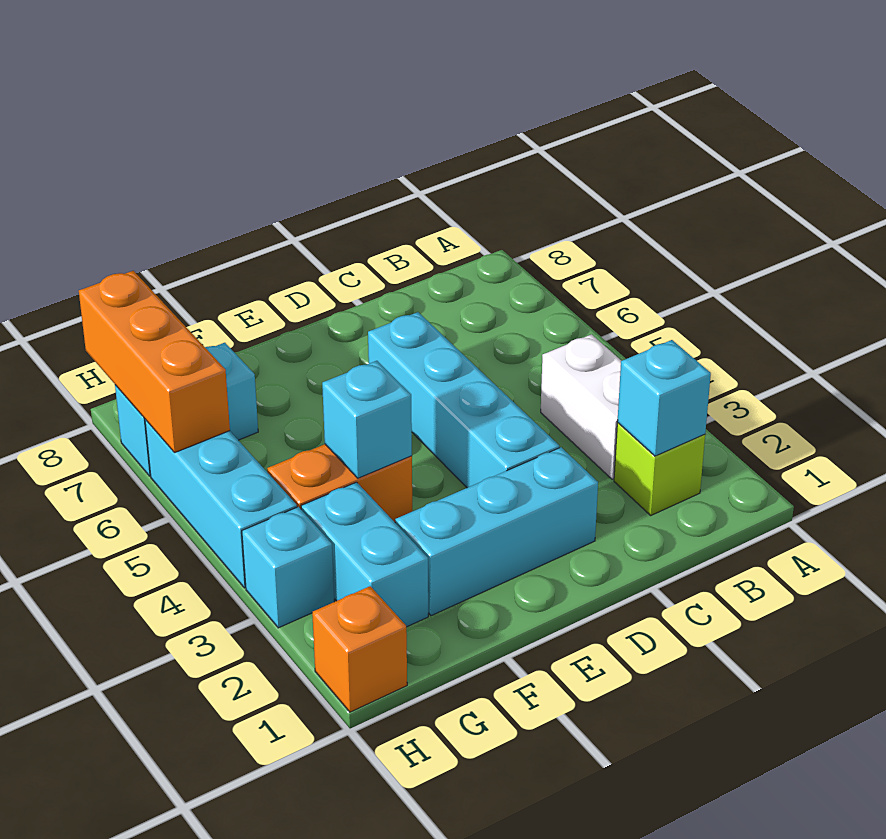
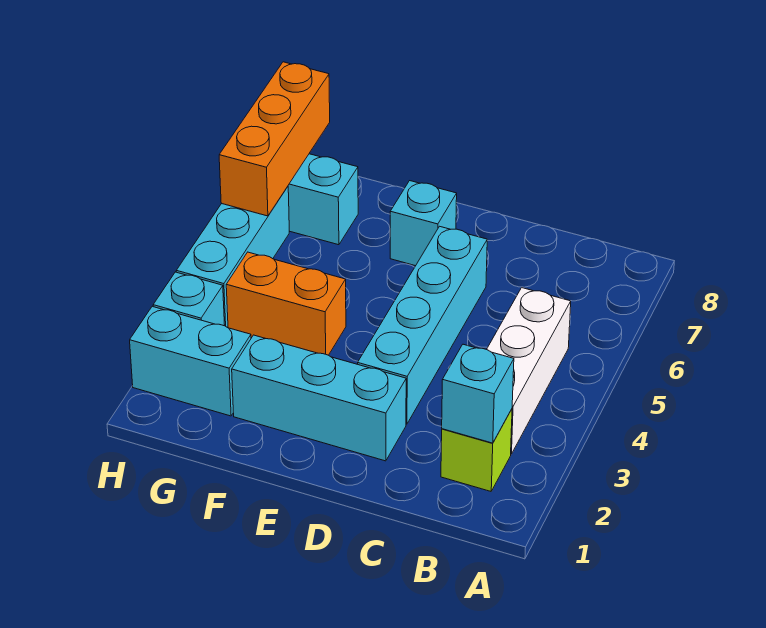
white 1x2 brick [541,334,621,479] -> white 1x3 brick [487,288,571,454]
cyan 1x1 brick [322,361,412,478] -> cyan 1x1 brick moved to [390,181,457,266]
cyan 1x2 brick [301,482,428,627] -> cyan 1x2 brick turned to [130,306,251,416]
orange 1x1 brick [312,586,407,712] -> none

